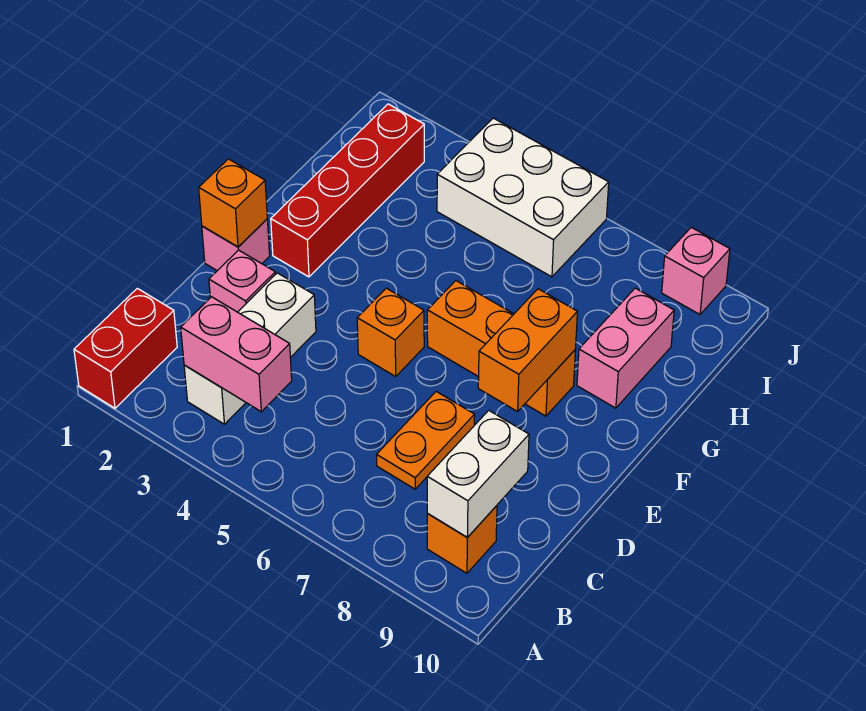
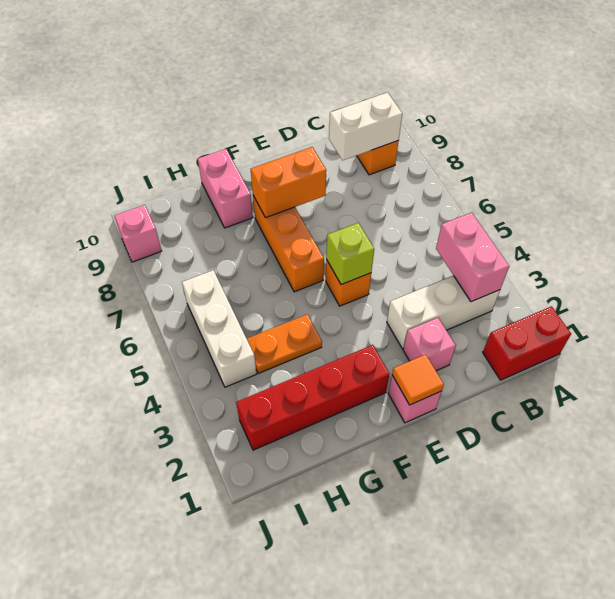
orange 1x2 plate [377,392,475,489] -> orange 1x2 plate moved to [247,314,322,373]
orange 1x1 brick [199,159,267,247] -> orange 1x1 tile [392,354,444,405]
none -> lime 1x1 brick [326,223,374,285]
pink 1x2 brick [577,288,674,408] -> pink 1x2 brick turned to [198,149,253,228]
white 2x3 brick [437,118,609,277] -> white 1x3 brick [182,270,257,387]

